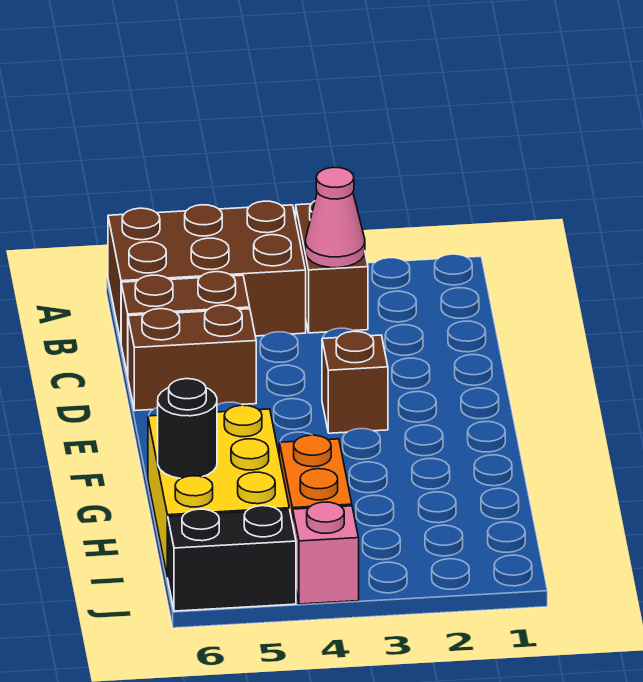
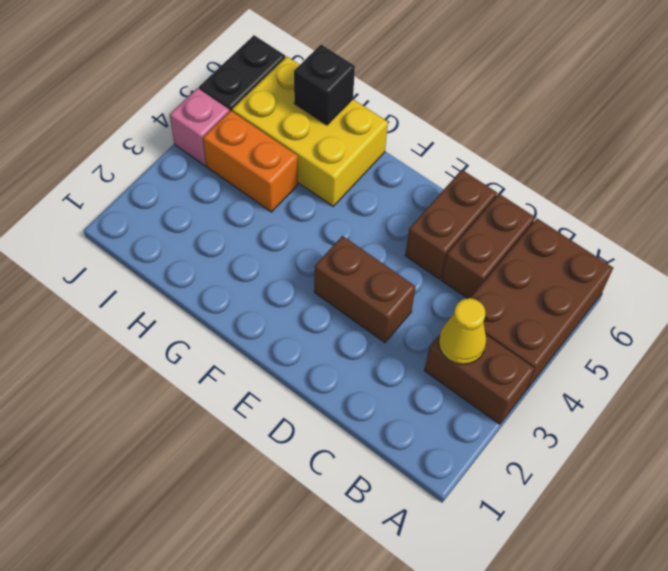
pink 1x1 cone [305,167,365,268] -> yellow 1x1 cone [439,298,486,364]
brown 1x1 brick [322,331,388,433] -> brown 1x2 brick [314,236,416,342]
black 1x1 round brick [158,379,217,479] -> black 1x1 brick [294,44,355,125]

